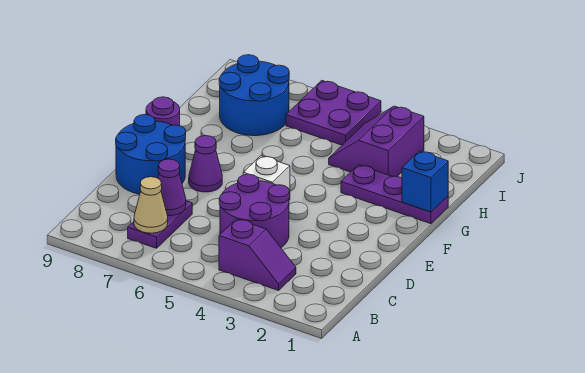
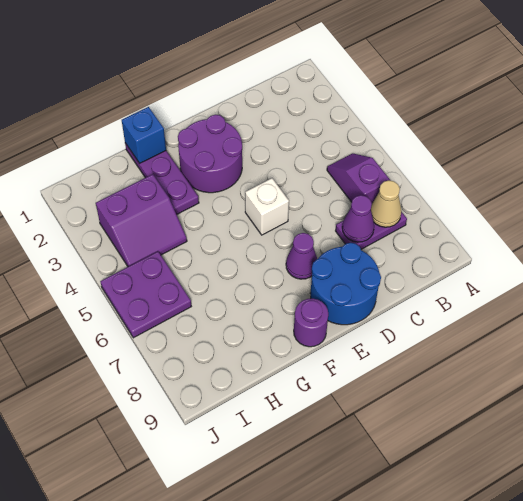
purple 1x2 slope [219,219,296,290] -> purple 1x2 slope moved to [327,153,391,203]
purple 2x2 round brick [219,174,290,248] -> purple 2x2 round brick moved to [178,115,242,193]
blue 2x2 round brick [219,55,289,136] -> none

